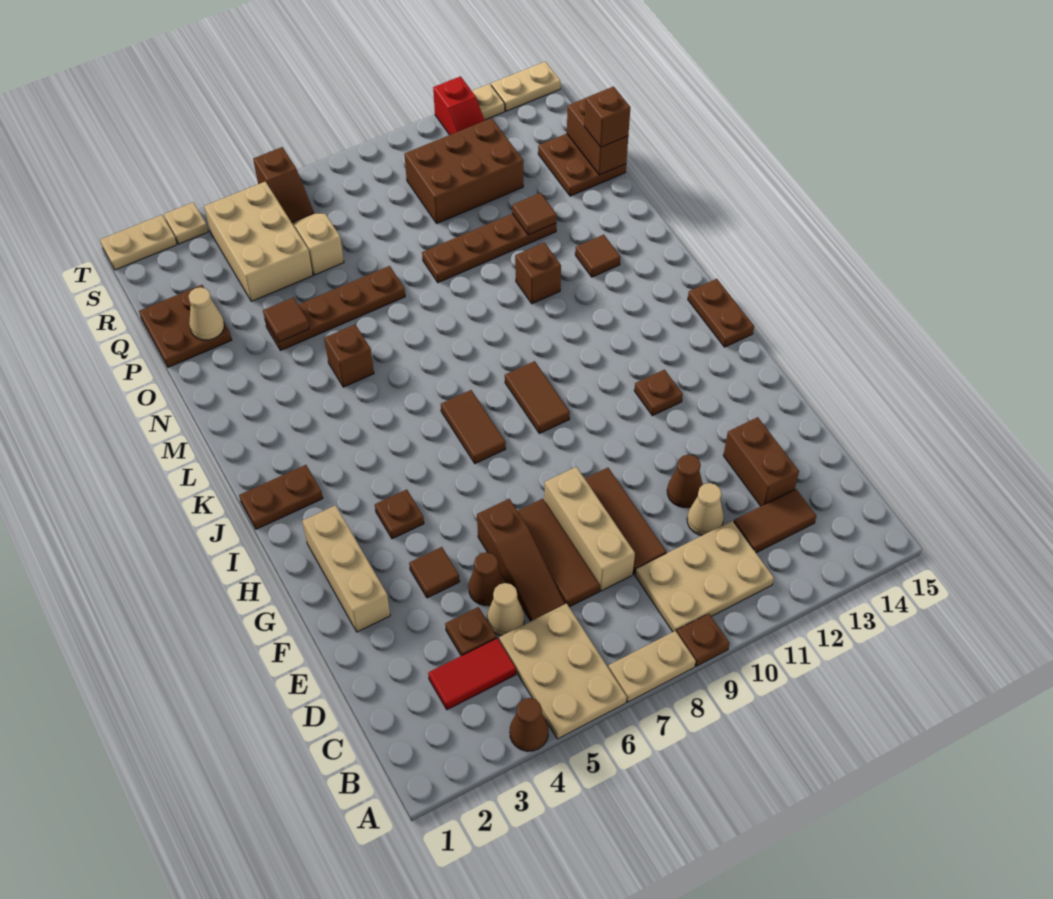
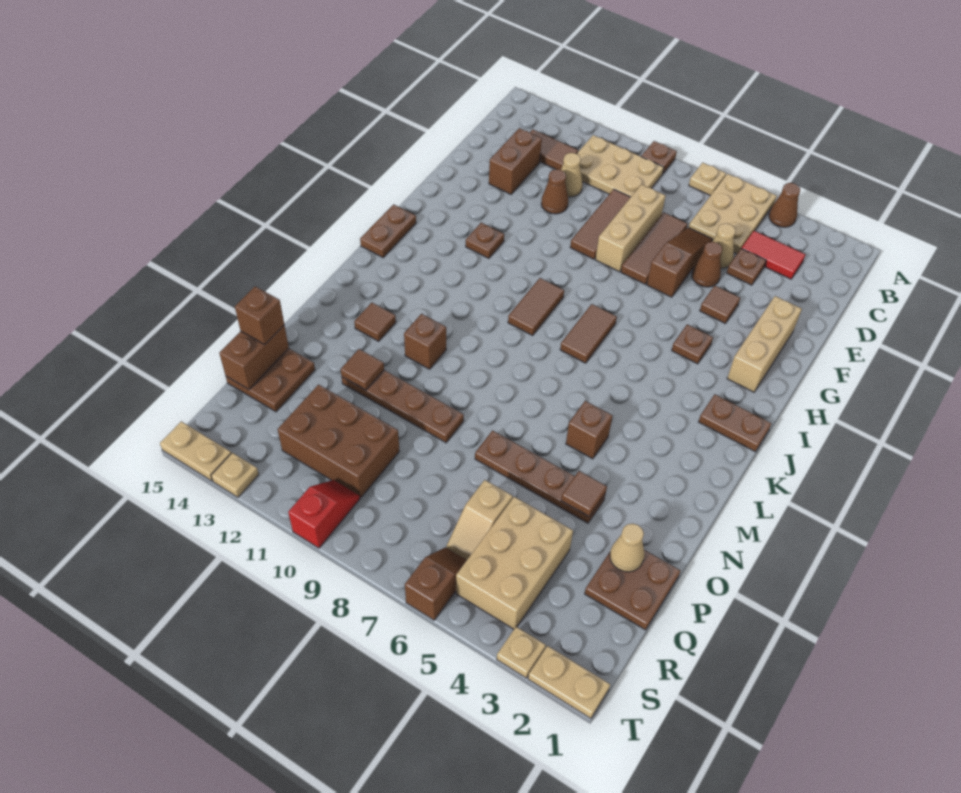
tan 1x2 plate [608,631,696,702] -> tan 1x1 plate [689,163,726,196]
red 1x2 slope [433,76,485,135] -> red 1x2 slope moved to [288,480,360,548]

